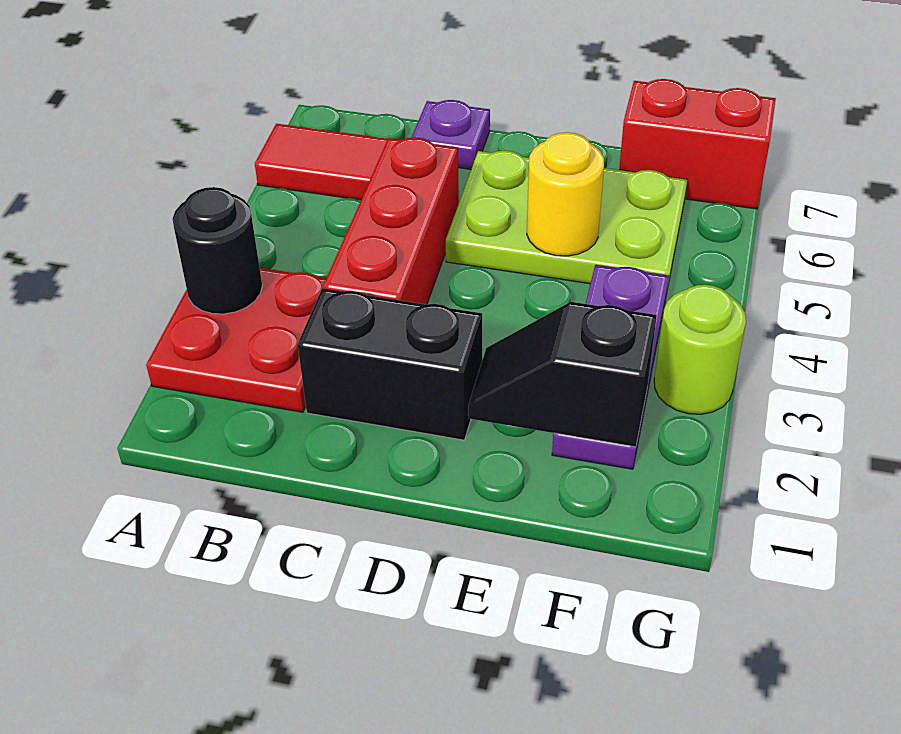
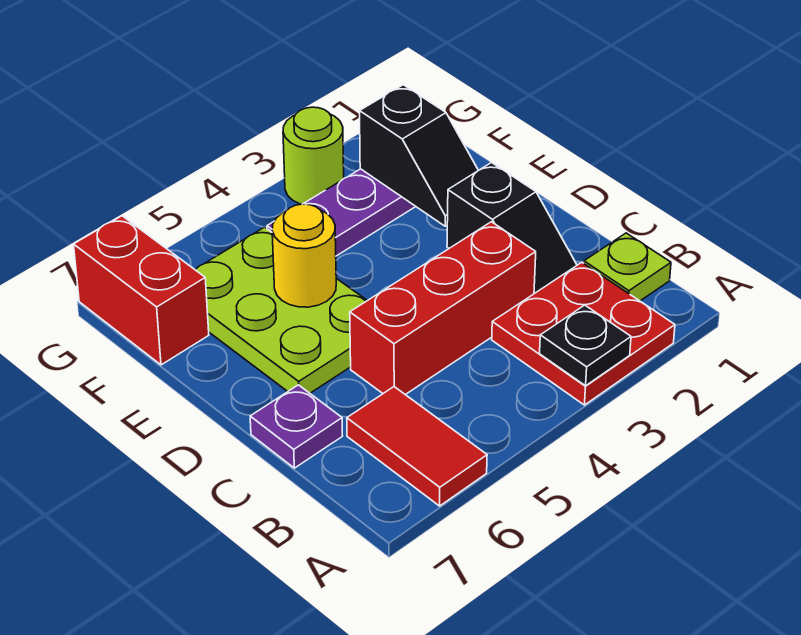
black 1x1 round brick [173,187,262,314] -> black 1x1 plate [540,305,631,386]
none -> lime 1x1 plate [584,233,671,301]
black 1x2 brick [298,288,482,440] -> black 1x2 slope [447,162,577,294]

